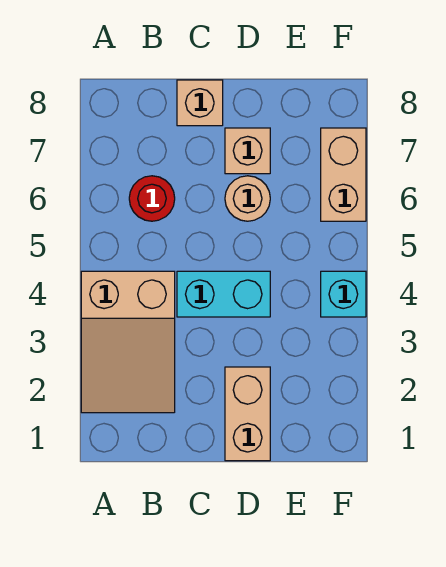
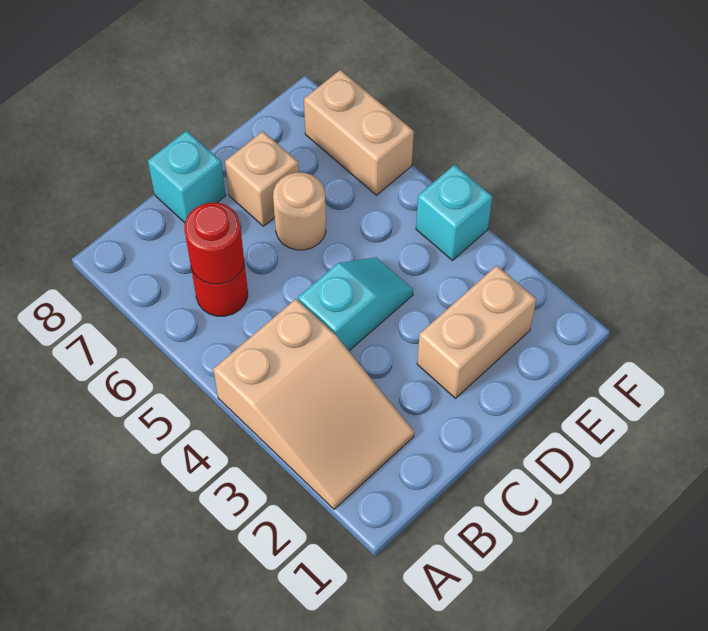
none -> red 1x1 round brick [184,203,244,284]
cyan 1x2 brick [177,271,270,317] -> cyan 1x2 slope [298,257,413,351]
tan 1x1 brick [177,80,223,126] -> cyan 1x1 brick [148,131,226,223]
tan 1x2 brick [225,367,270,461] -> tan 1x2 brick turned to [417,266,536,398]

